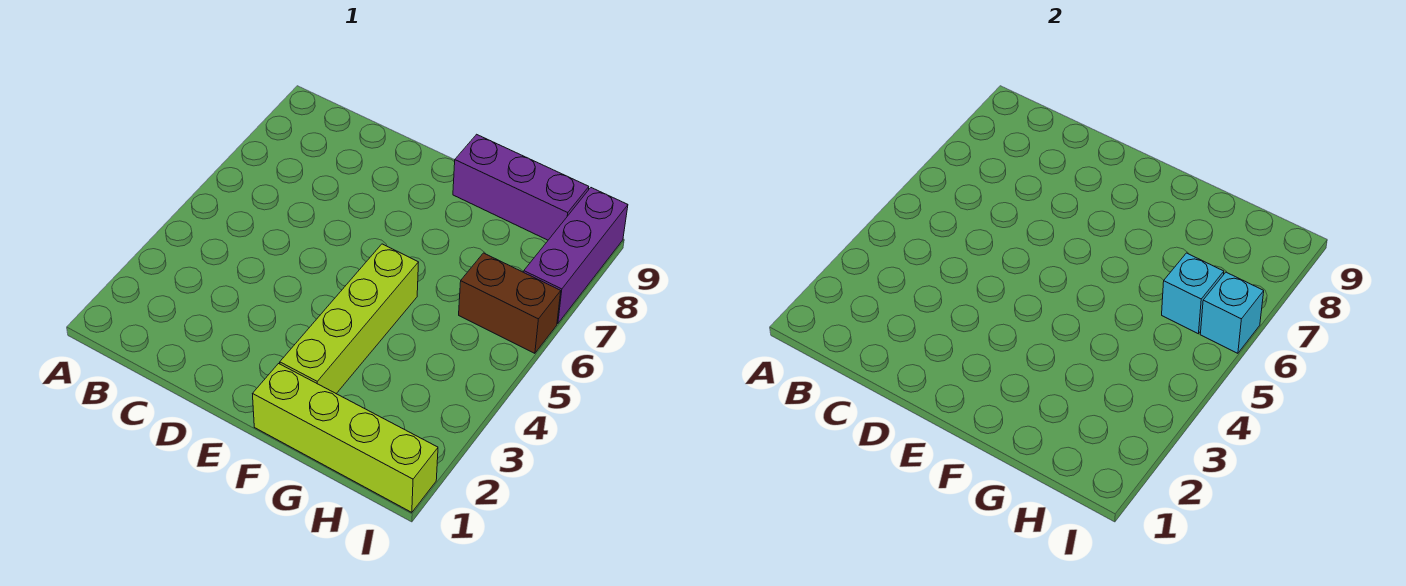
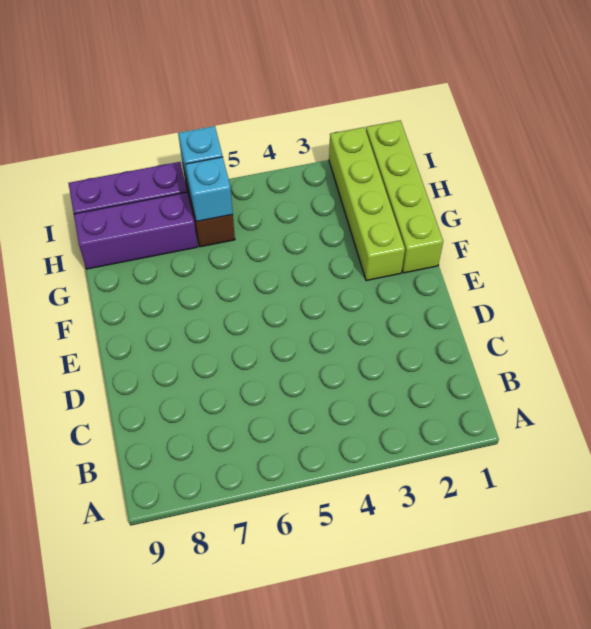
lime 1x4 brick [280,244,419,394] -> lime 1x4 brick turned to [329,127,405,281]
purple 1x3 brick [453,134,589,240] -> purple 1x3 brick turned to [74,192,198,269]

